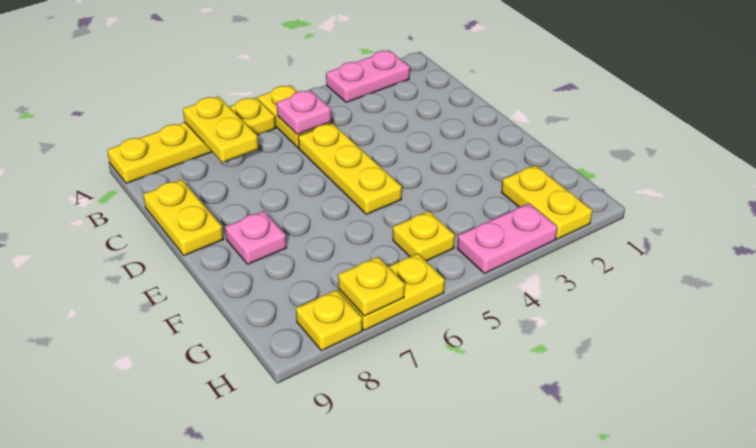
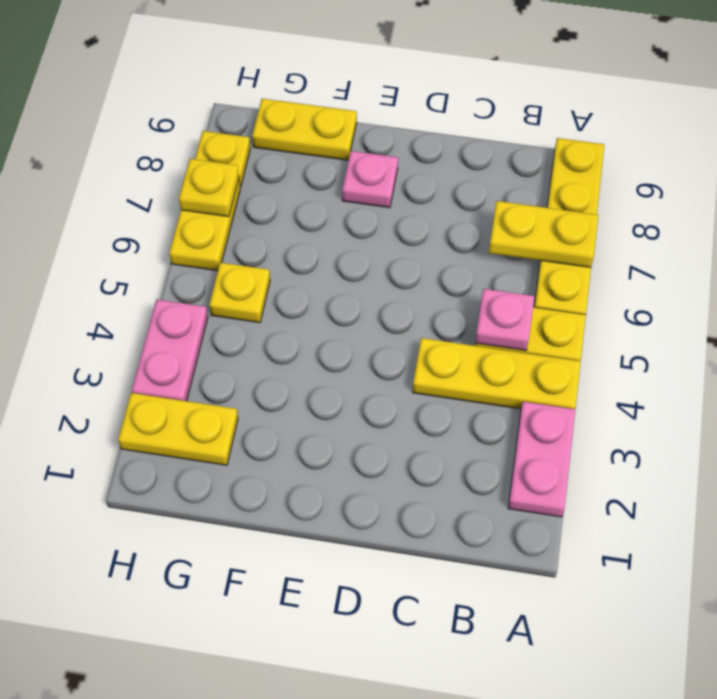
yellow 1x3 plate [298,123,402,214] -> yellow 1x3 plate moved to [413,338,581,409]
yellow 1x2 plate [143,180,224,256] -> yellow 1x2 plate moved to [252,99,357,160]

